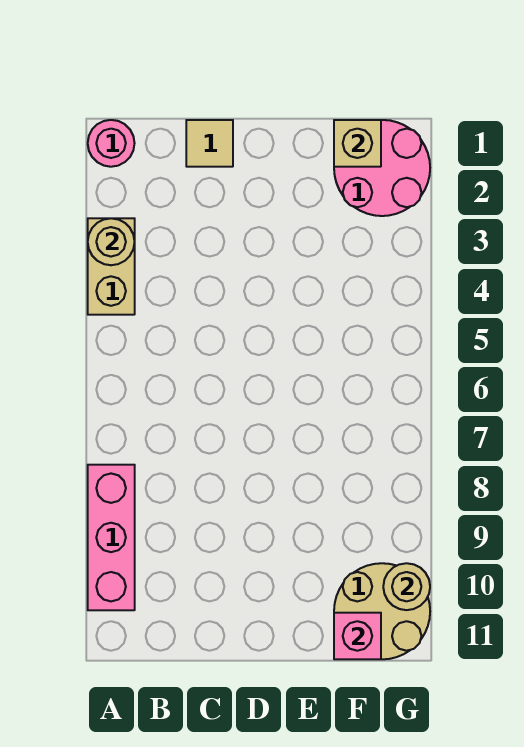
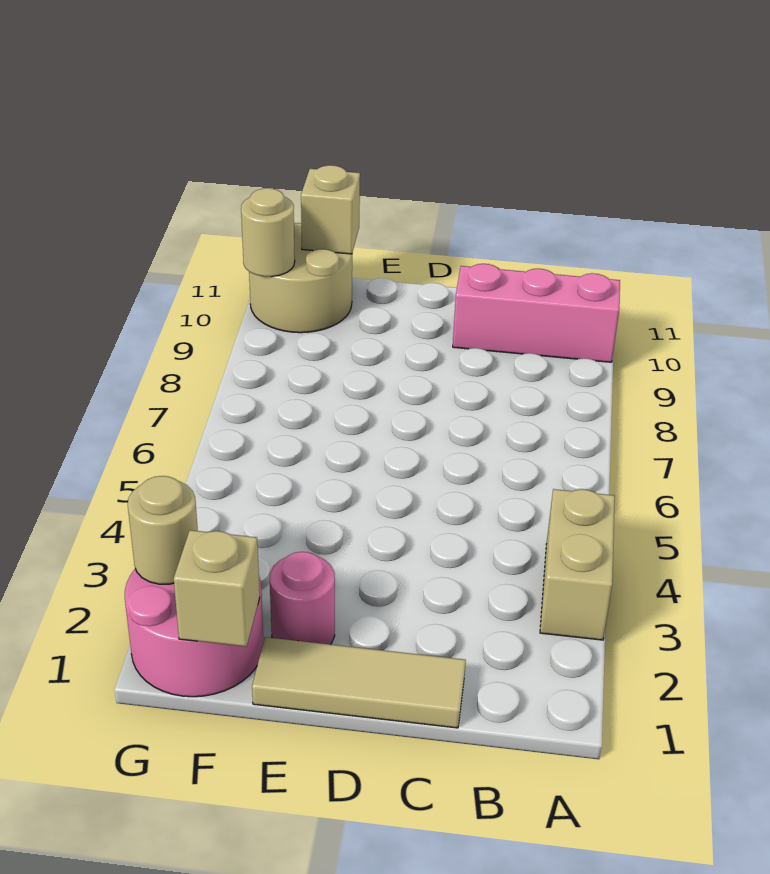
pink 1x1 round brick [88,120,135,167] -> pink 1x1 round brick moved to [270,552,335,644]
tan 1x1 round brick [88,218,135,265] -> tan 1x1 round brick moved to [128,476,198,584]
pink 1x3 brick [88,465,135,610] -> pink 1x3 brick turned to [453,264,620,362]
tan 1x1 tile [186,120,233,167] -> tan 1x3 tile [252,637,466,728]
pink 1x1 brick [334,613,381,659] -> tan 1x1 brick [301,165,360,254]

